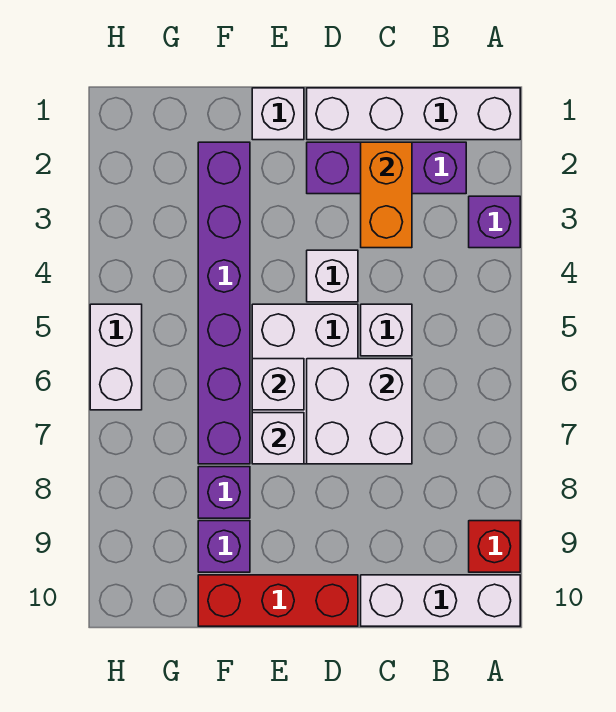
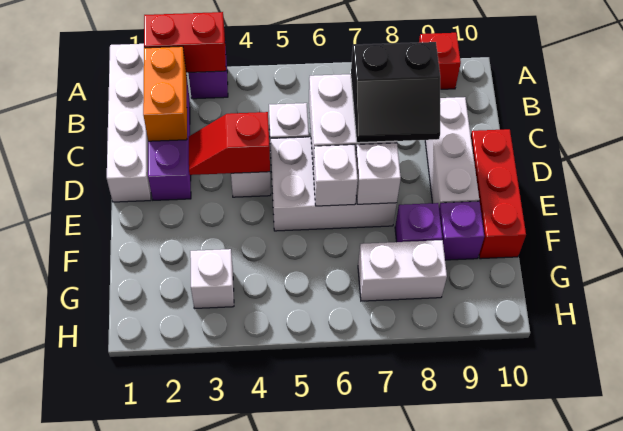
none -> red 1x2 brick [144,12,226,73]
white 1x3 brick [361,575,520,626] -> white 1x3 brick moved to [425,97,479,207]
orange 1x2 brick [361,142,412,248] -> orange 1x2 brick turned to [143,46,187,141]
none -> black 2x2 slope [351,42,440,143]
none -> red 1x2 slope [189,112,270,175]
white 1x1 brick [252,88,304,140] -> white 1x1 brick moved to [190,249,234,309]
purple 1x6 brick [198,142,250,464] -> none
white 1x2 brick [90,304,142,410] -> white 1x2 brick moved to [358,240,447,301]

